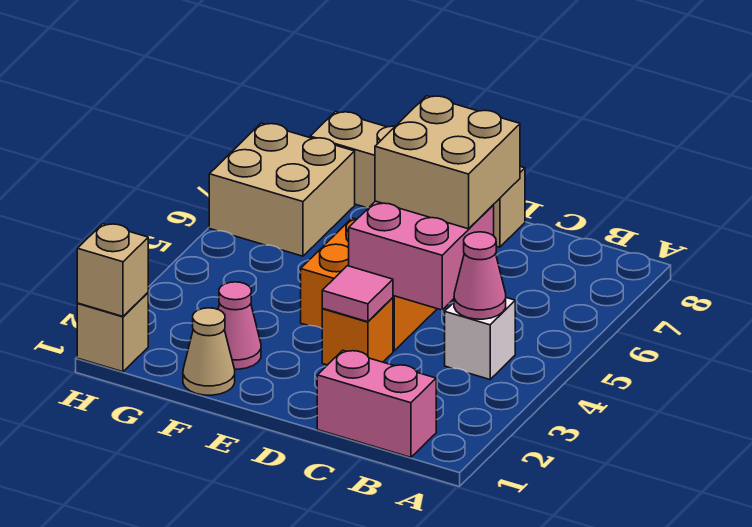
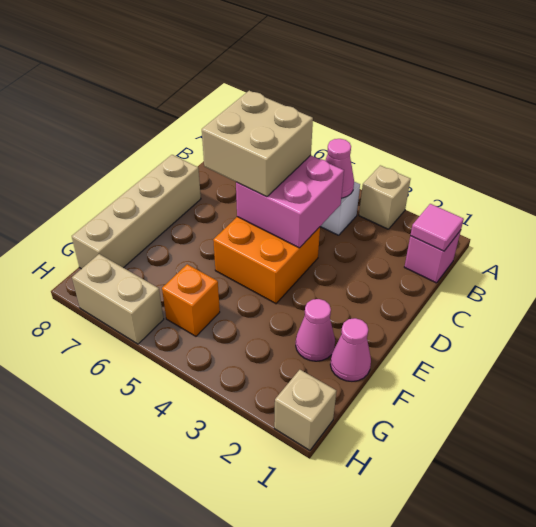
pink 1x2 brick [317,350,436,457] -> pink 1x1 brick [405,230,461,283]
orange 1x1 brick [322,298,393,365] -> orange 1x1 brick moved to [162,264,220,336]
pink 1x1 tile [322,266,393,322] -> pink 1x1 tile moved to [410,204,464,251]
tan 1x1 cone [183,308,235,395] -> pink 1x1 cone [330,318,371,381]
tan 2x2 brick [209,123,355,256] -> tan 1x2 brick [72,254,164,344]
tan 1x1 brick [77,224,148,316] -> tan 1x1 brick moved to [359,165,411,229]

